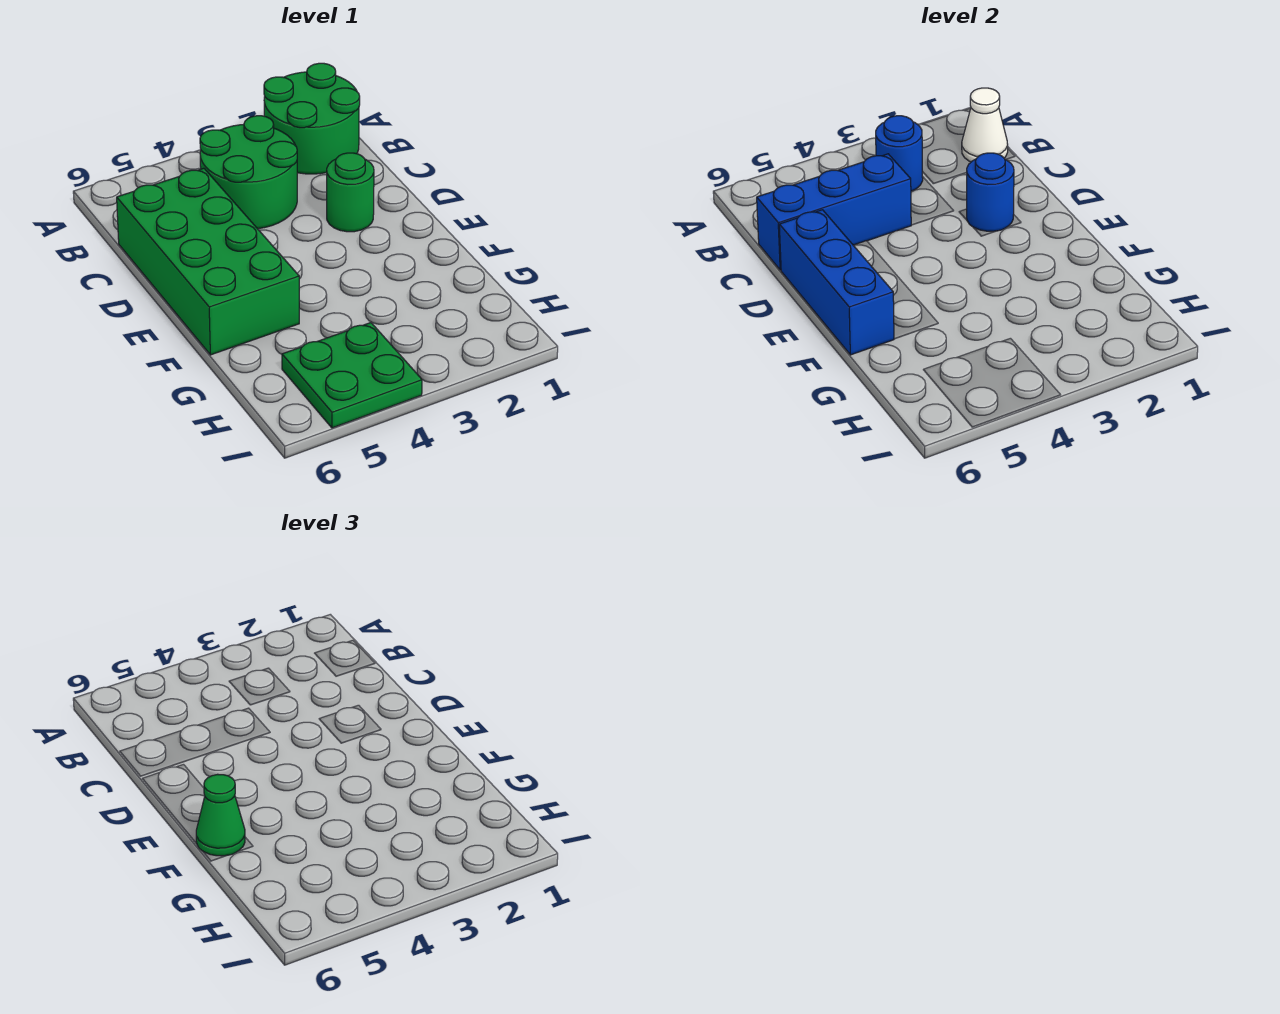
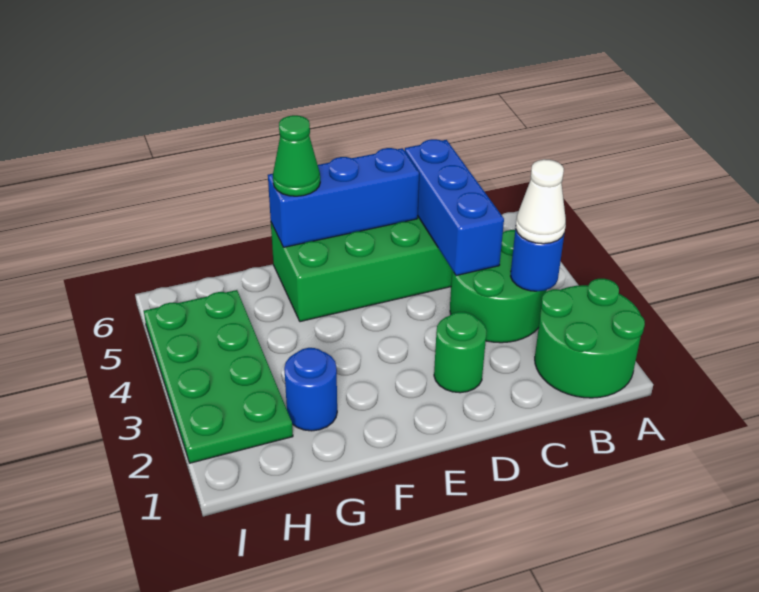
white 1x1 cone [962,88,1008,162] -> white 1x1 cone moved to [516,159,566,244]
blue 1x1 round brick [967,153,1014,231] -> blue 1x1 round brick moved to [284,348,337,431]
green 2x2 plate [282,323,422,428] -> green 2x4 plate [144,290,293,463]

